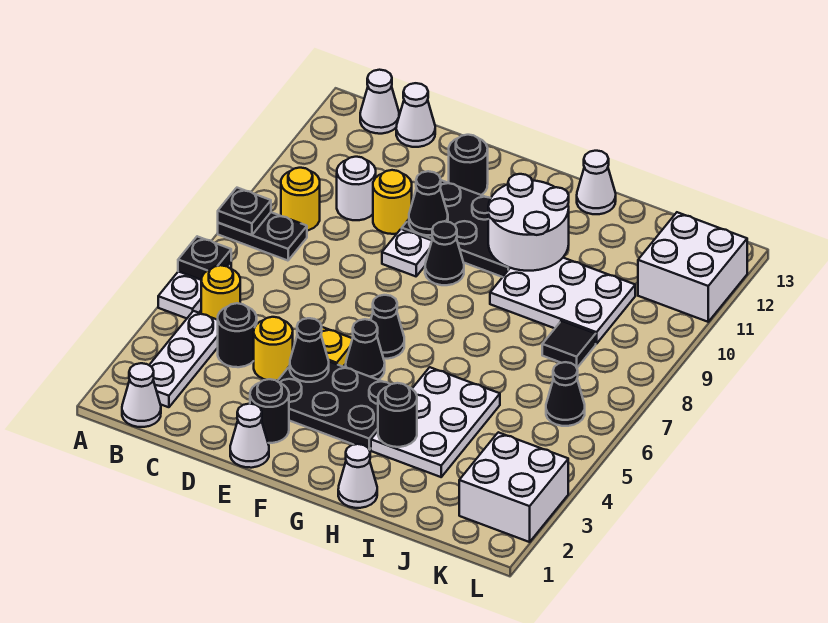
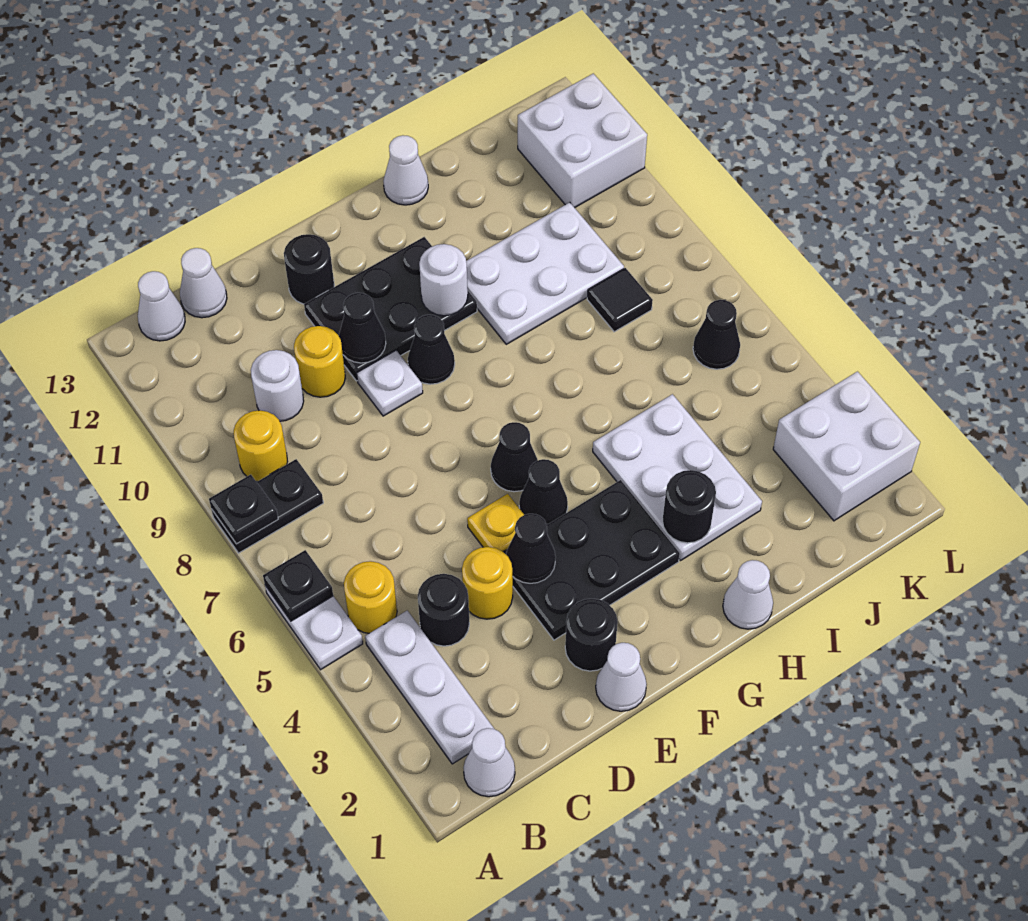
white 2x2 round brick [488,174,569,271] -> white 1x1 round brick [419,244,468,316]

